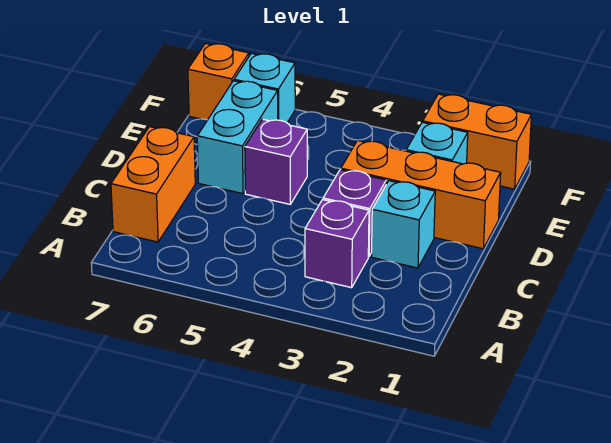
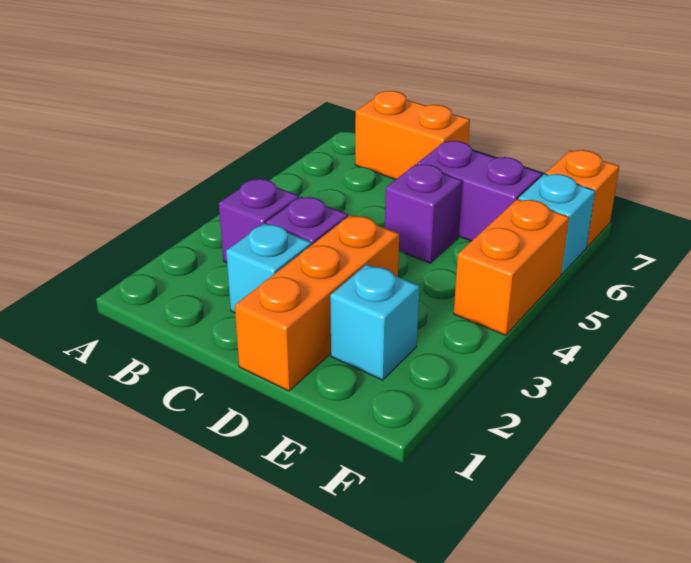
cyan 1x2 brick [197,81,278,194] -> purple 1x2 brick [417,141,542,241]
orange 1x2 brick [423,94,531,189] -> orange 1x2 brick moved to [454,199,569,335]

